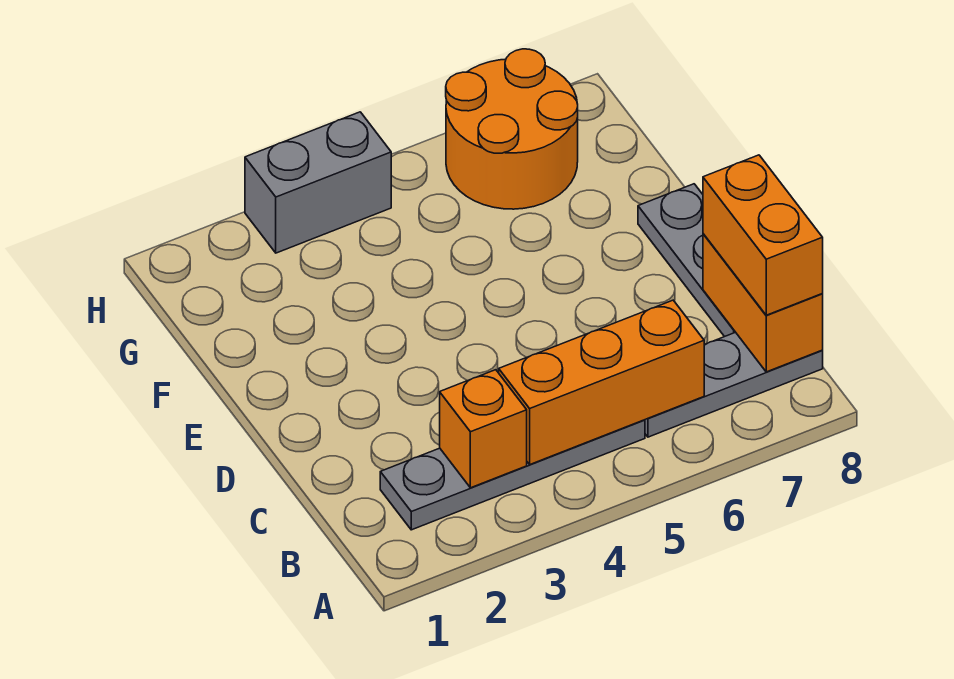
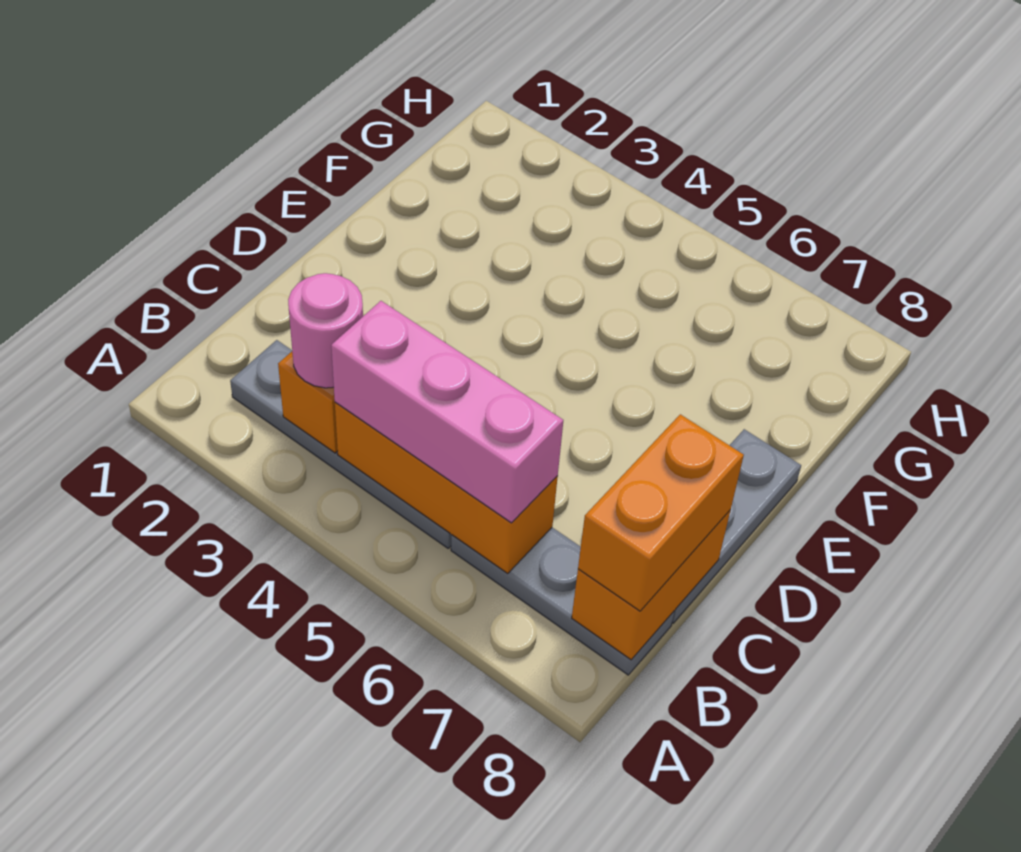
none -> pink 1x1 round brick [288,273,363,388]
none -> pink 1x3 brick [331,301,563,523]
orange 2x2 round brick [446,49,578,209] -> none
grey 1x2 brick [245,112,391,253] -> none

